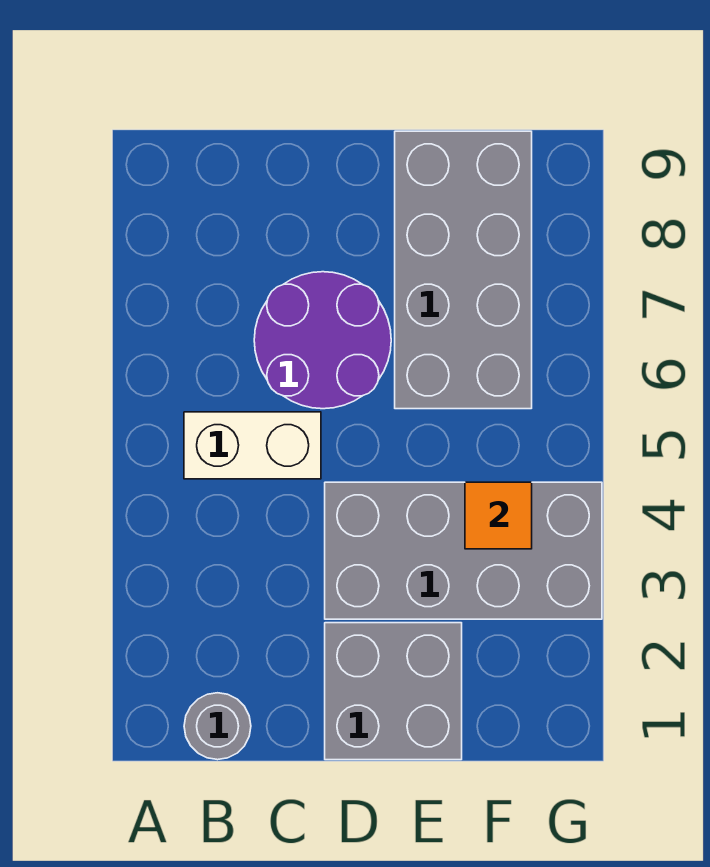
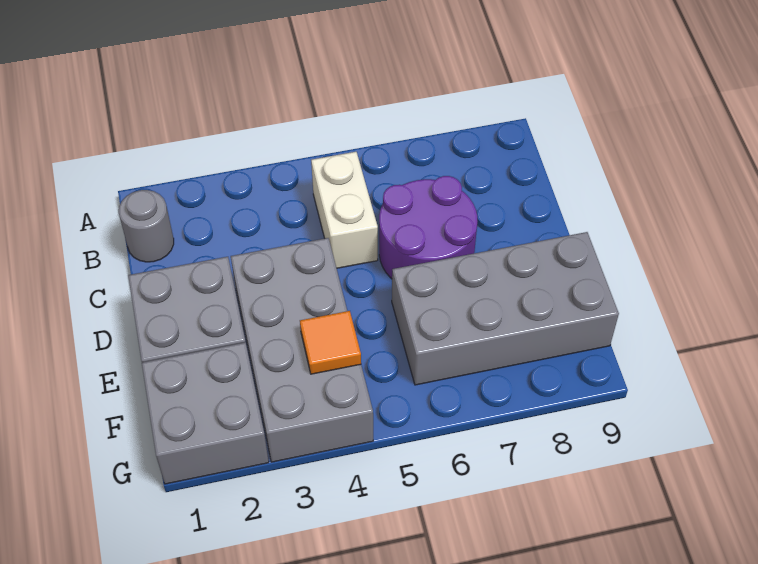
none -> grey 2x2 brick [142,342,269,484]

